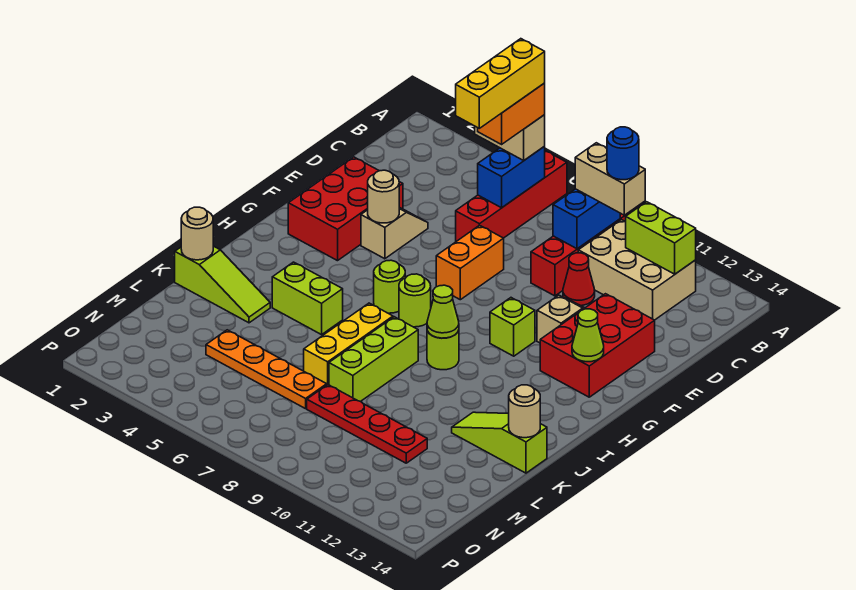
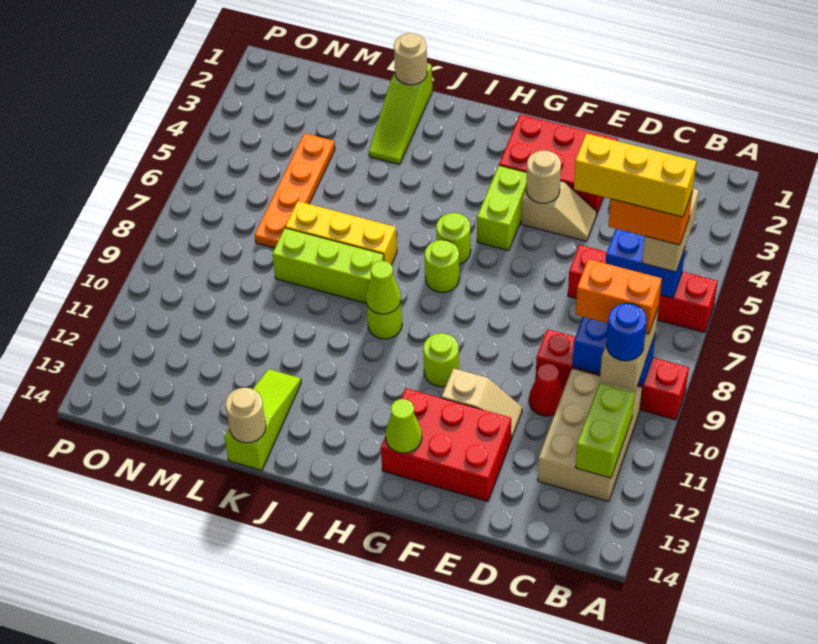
orange 1x2 brick [436,225,504,300] -> orange 1x2 brick moved to [576,259,662,334]
lime 1x1 brick [490,298,535,356] -> lime 1x1 round brick [423,333,459,387]
lime 1x2 brick [272,262,343,335] -> lime 1x2 brick moved to [477,166,527,251]
red 1x4 plate [307,385,427,463] -> none

